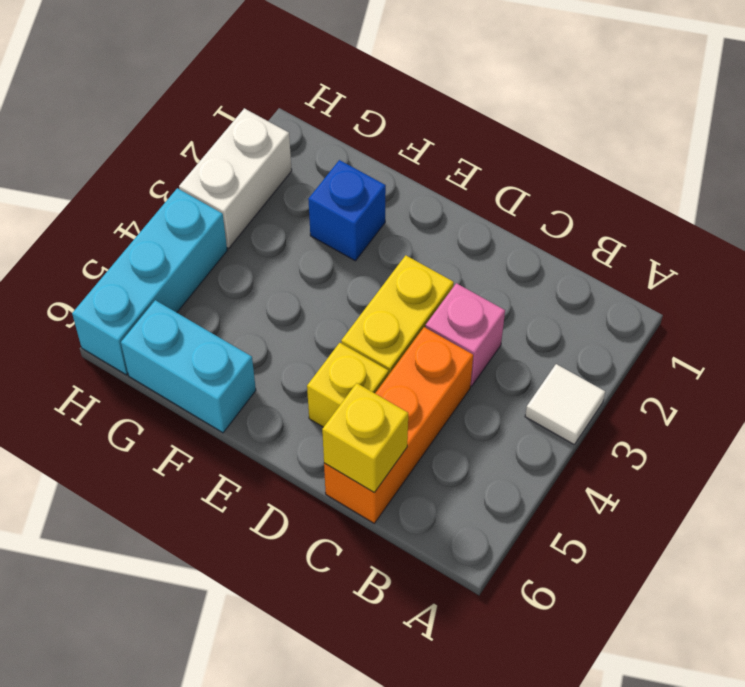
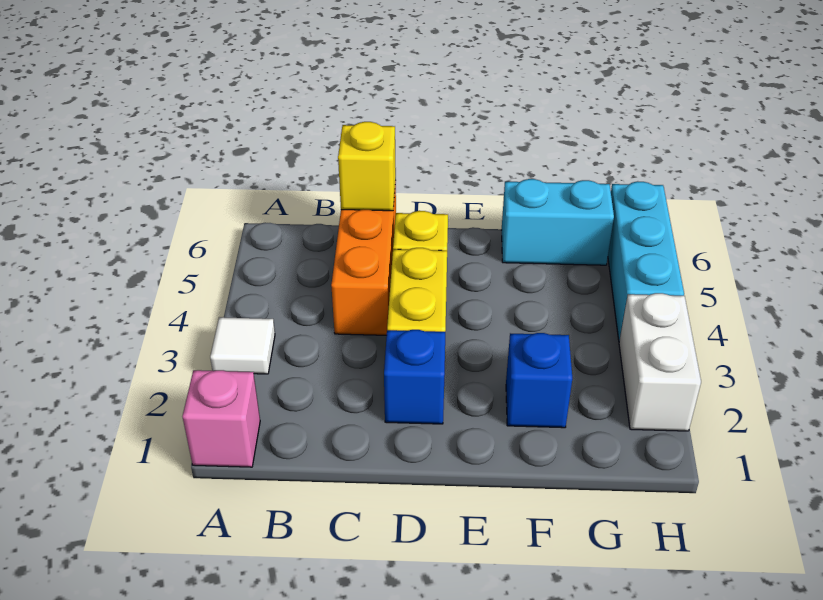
pink 1x1 brick [425,283,505,386] -> pink 1x1 brick moved to [182,370,260,467]
none -> blue 1x1 brick [384,330,445,424]

